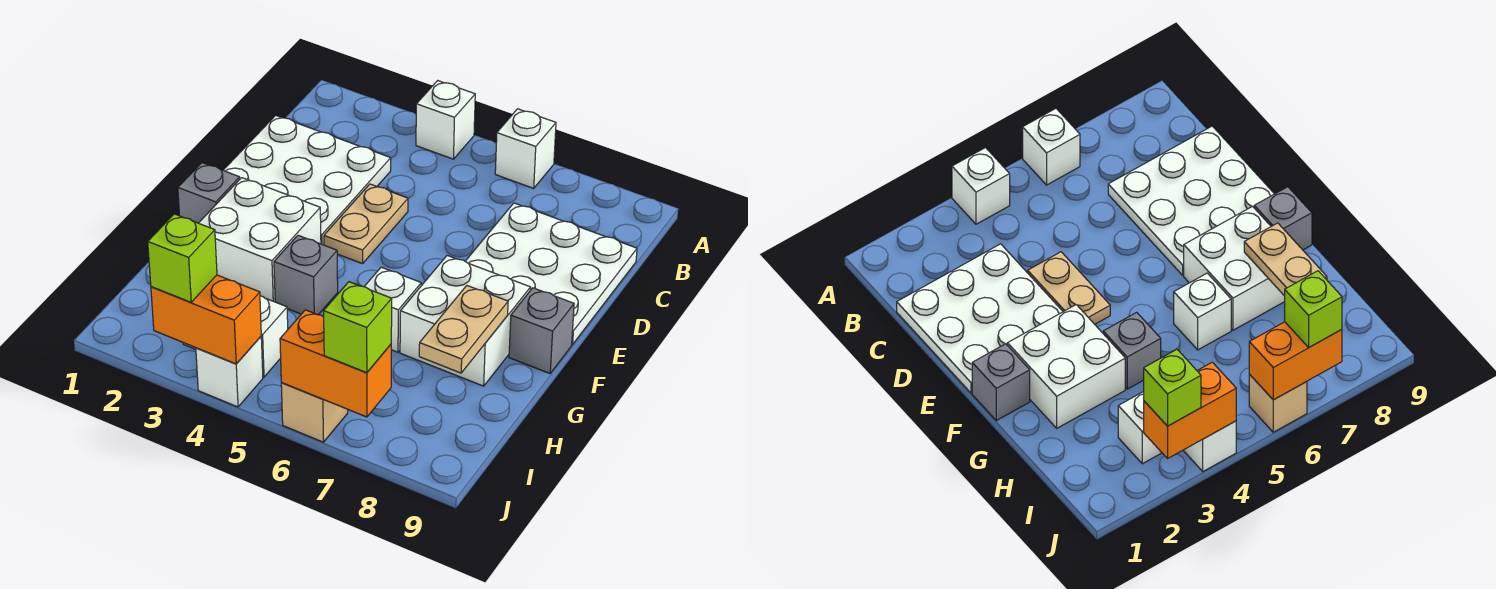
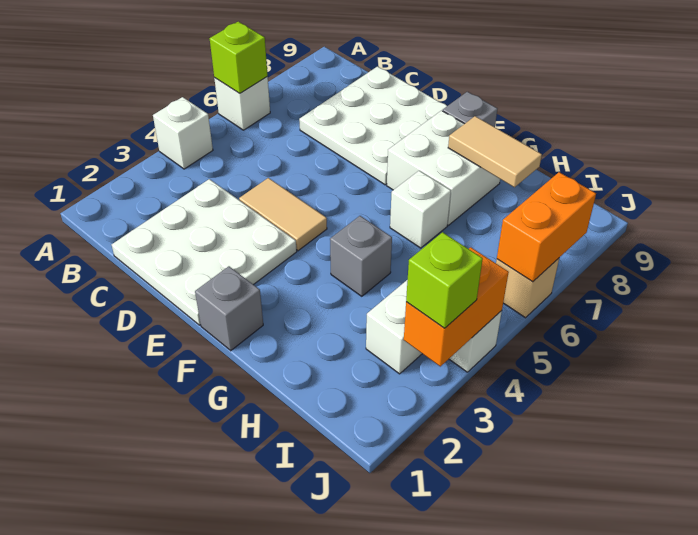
tan 1x2 plate [324,184,408,264] -> tan 1x2 tile [239,178,327,251]
white 2x2 brick [199,178,321,302] -> none
tan 1x2 plate [419,286,508,373] -> tan 1x2 tile [448,116,542,187]
lime 1x1 brick [324,282,392,373] -> lime 1x1 brick moved to [210,22,268,93]

